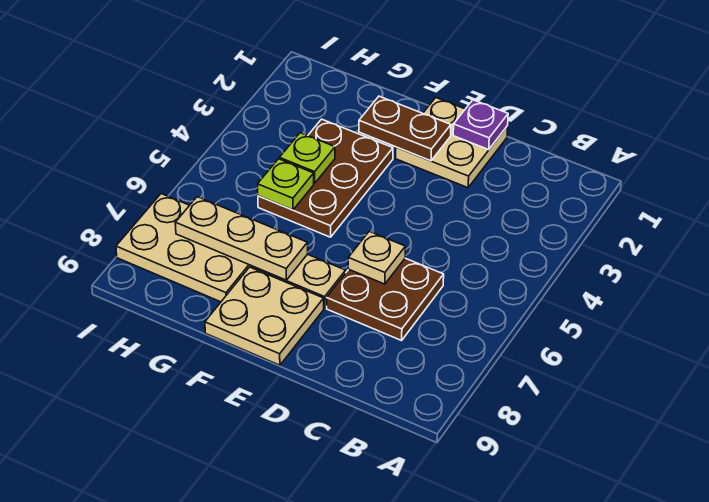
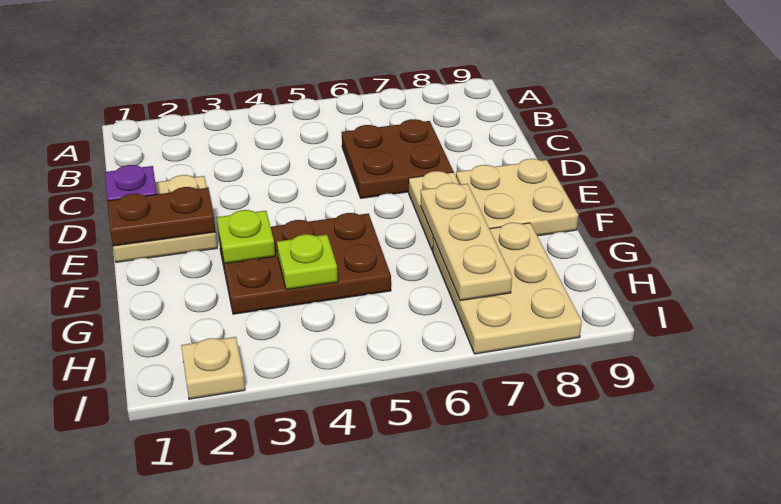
tan 1x1 plate [348,231,405,284] -> tan 1x1 plate moved to [181,337,245,399]
brown 1x2 plate [359,96,451,161] -> brown 1x2 plate turned to [107,187,216,246]
lime 1x1 plate [258,159,314,210] -> lime 1x1 plate moved to [217,210,275,264]

